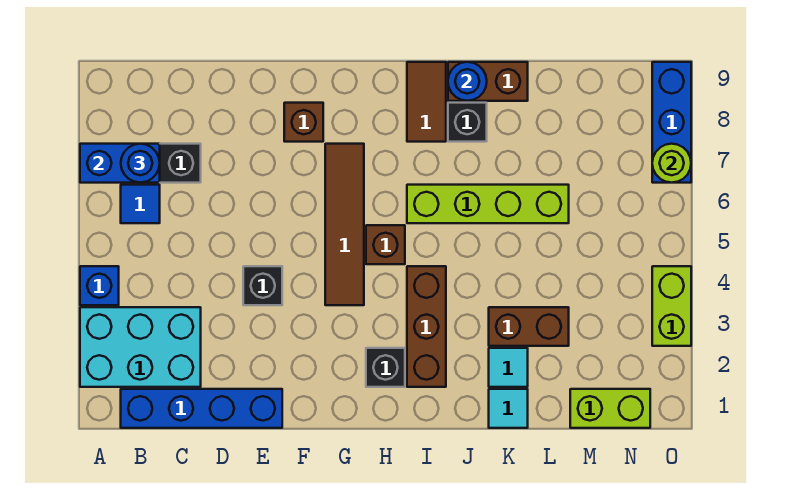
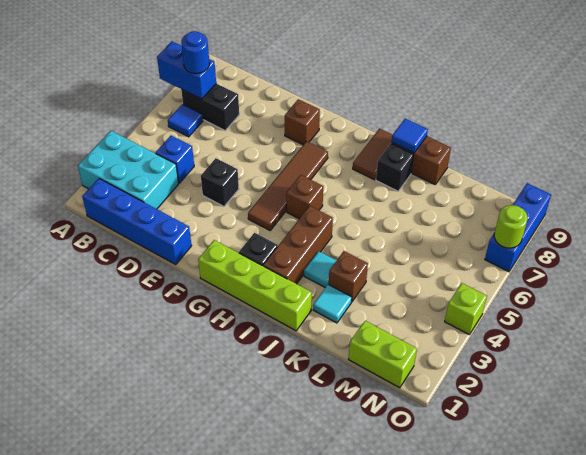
blue 1x1 brick [80,266,119,305] -> blue 1x1 brick moved to [156,136,194,183]
lime 1x4 brick [407,185,569,223] -> lime 1x4 brick moved to [198,240,312,331]
blue 1x1 round brick [448,62,487,101] -> blue 1x1 tile [392,119,428,153]
cyan 1x1 tile [489,389,528,428] -> cyan 1x1 tile moved to [304,251,337,288]
brown 1x2 brick [489,307,569,346] -> brown 1x1 brick [329,251,368,301]
lime 1x2 brick [652,266,691,346] -> lime 1x1 brick [445,283,487,335]

